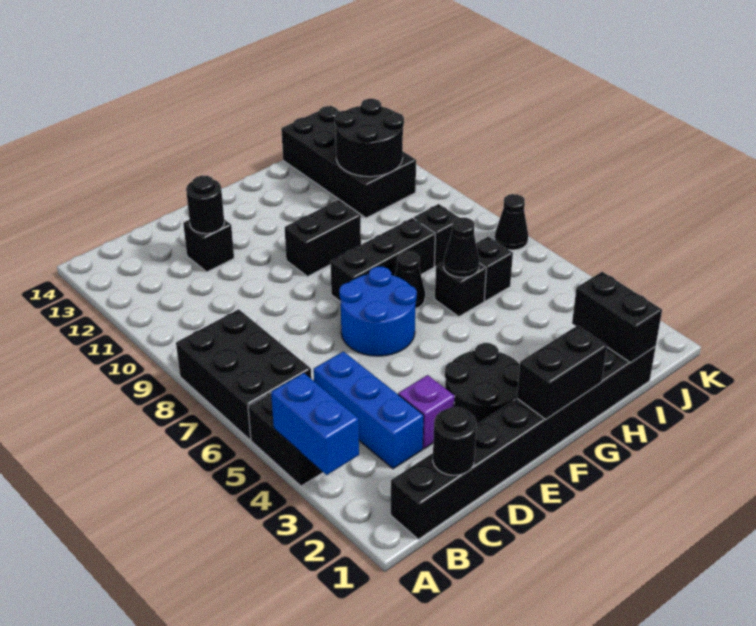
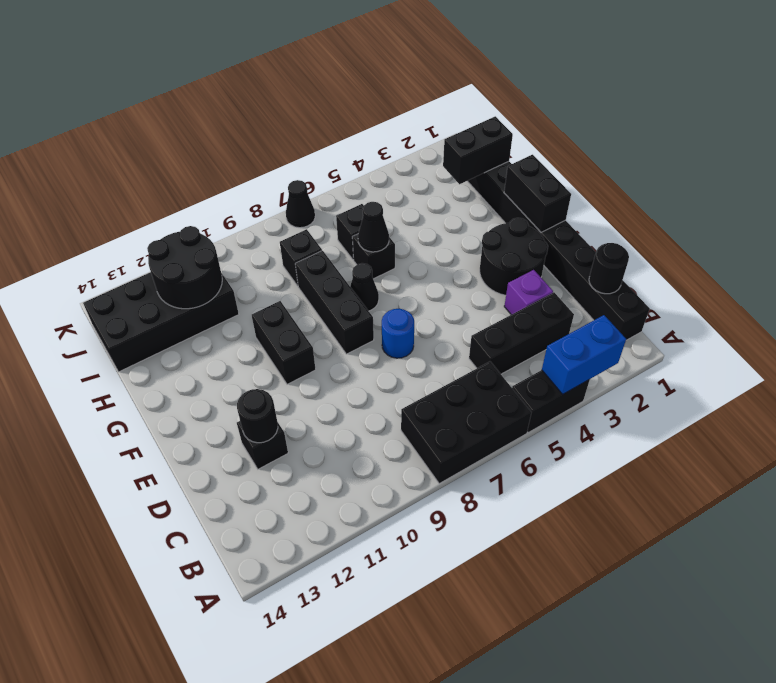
blue 1x3 brick [314,352,424,469] -> black 1x3 brick [469,292,574,374]
blue 2x2 round brick [339,267,417,356] -> blue 1x1 round brick [382,309,414,358]

